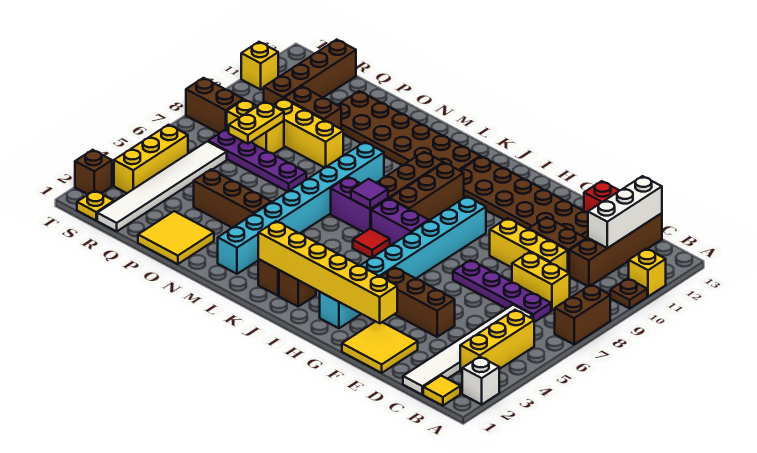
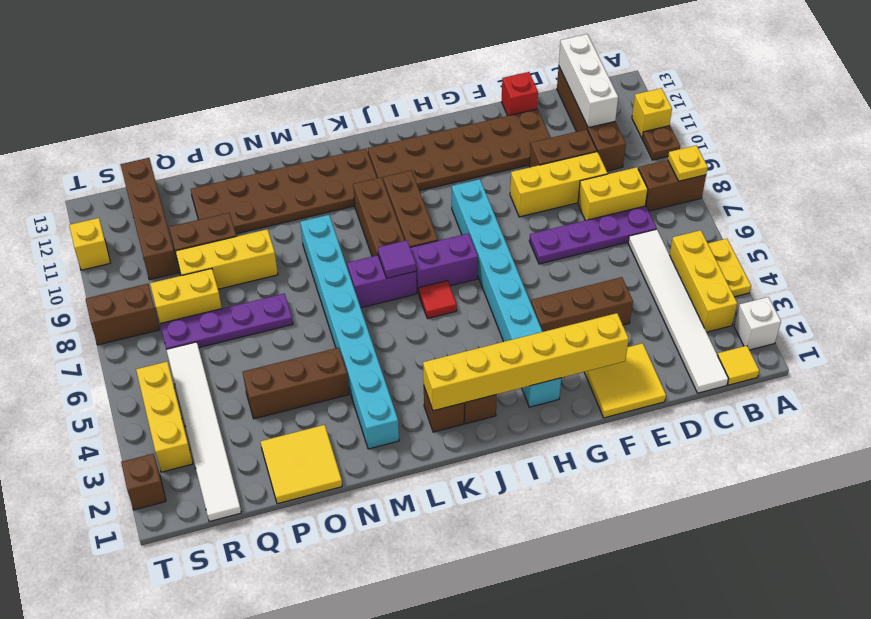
brown 1x2 brick [555,285,610,344] -> brown 1x2 brick turned to [638,160,706,211]
yellow 1x2 plate [229,102,284,144] -> yellow 1x2 plate moved to [708,239,751,297]
yellow 1x1 plate [77,190,114,220] -> yellow 1x1 plate moved to [668,145,708,181]

